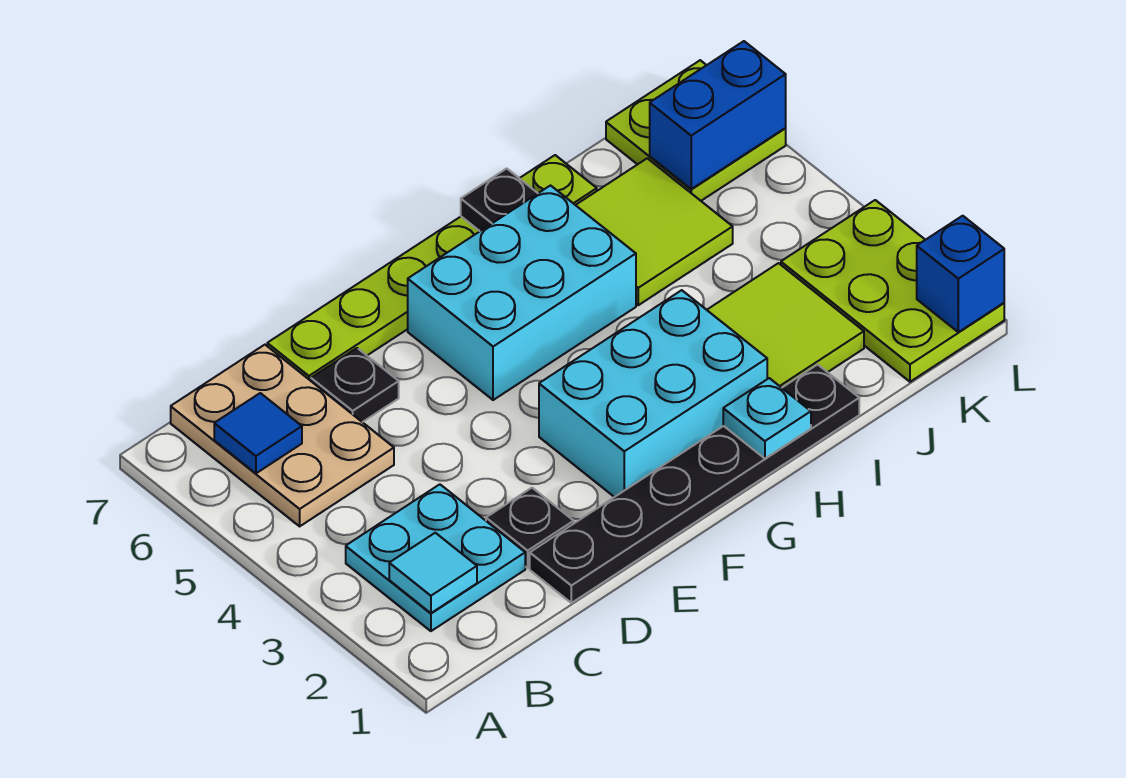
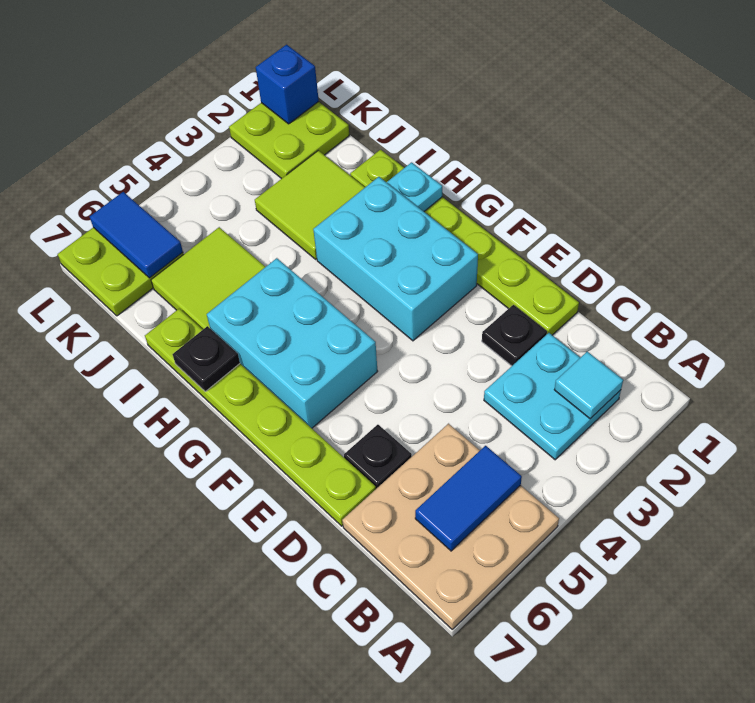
tan 2x3 plate [171,345,394,526] -> tan 3x3 plate [342,424,559,629]
blue 1x1 tile [214,393,302,473] -> blue 1x2 tile [415,446,522,551]
black 1x6 plate [530,365,859,603] -> lime 1x6 plate [350,150,579,335]
lime 2x3 plate [781,200,1004,382] -> lime 2x2 plate [229,102,349,179]
blue 1x2 brick [650,41,786,189] -> blue 1x2 tile [90,192,183,278]

